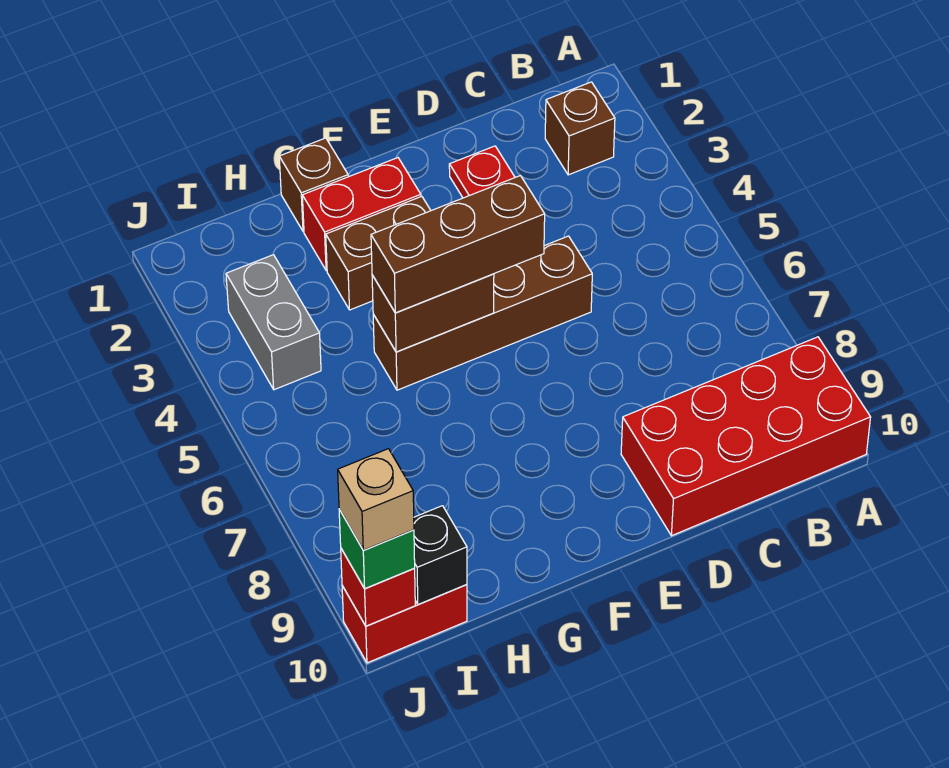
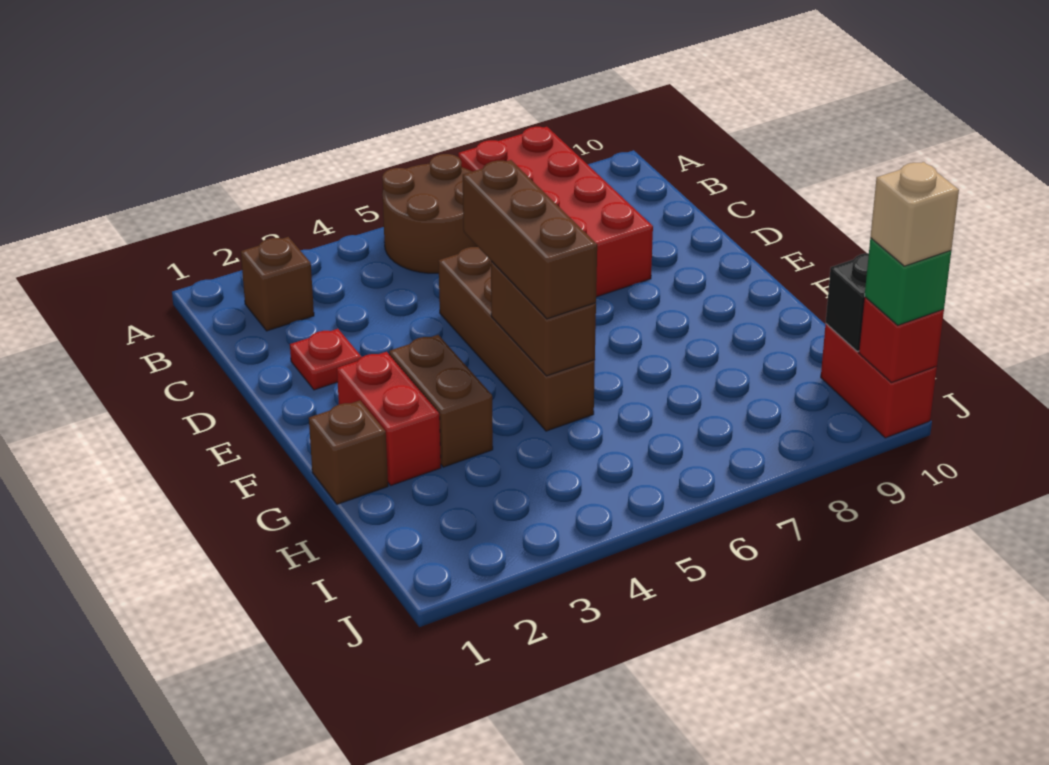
none -> brown 2x2 round brick [382,154,478,273]
red 2x4 brick [621,337,871,536] -> red 2x4 brick moved to [458,127,653,297]
grey 1x2 brick [226,255,321,390] -> none

